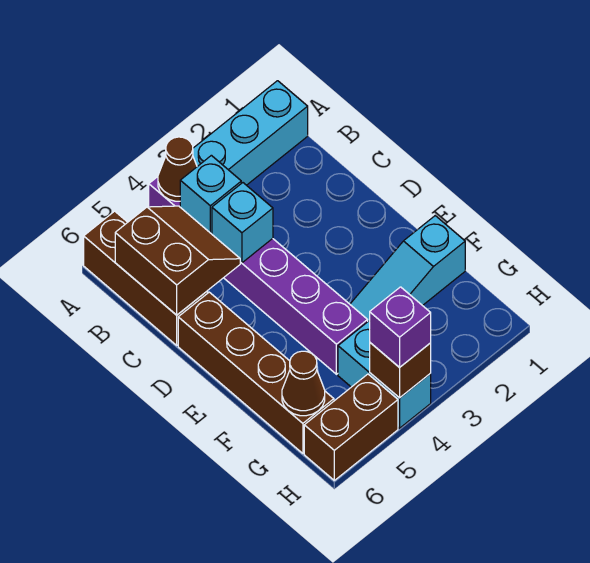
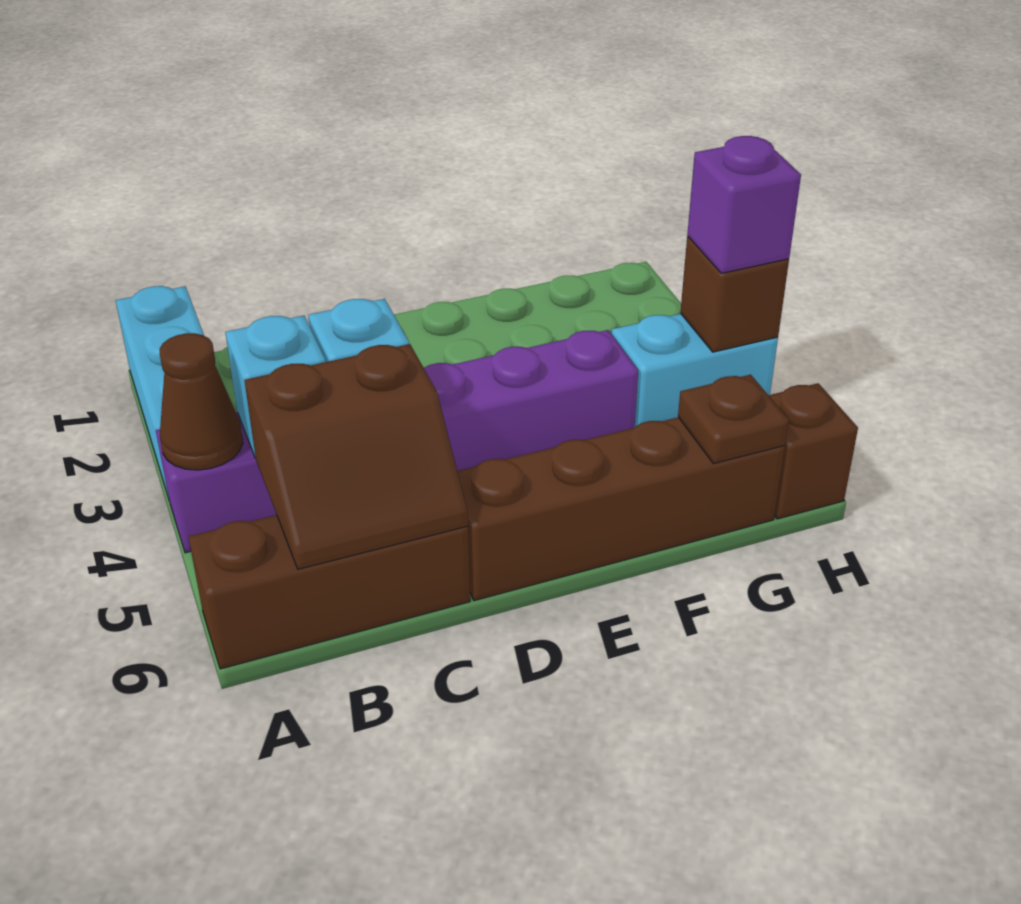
brown 2x2 slope [115,206,240,315] -> brown 2x2 slope turned to [245,344,468,569]
cyan 1x3 slope [350,216,465,321] -> none
brown 1x1 cone [282,351,325,416] -> brown 1x1 plate [678,375,789,464]
brown 1x2 brick [304,374,398,480] -> brown 1x1 brick [769,383,858,519]

